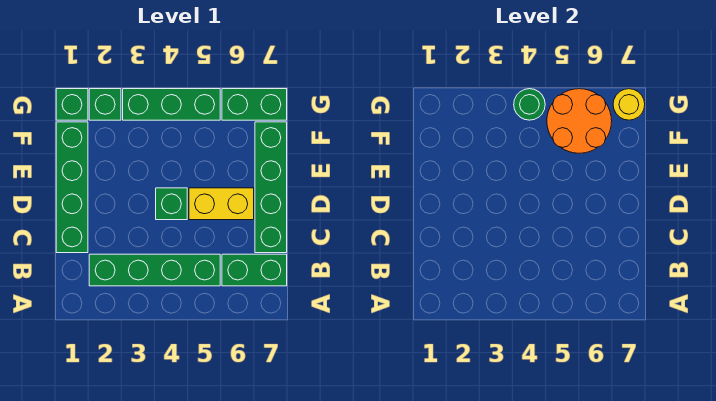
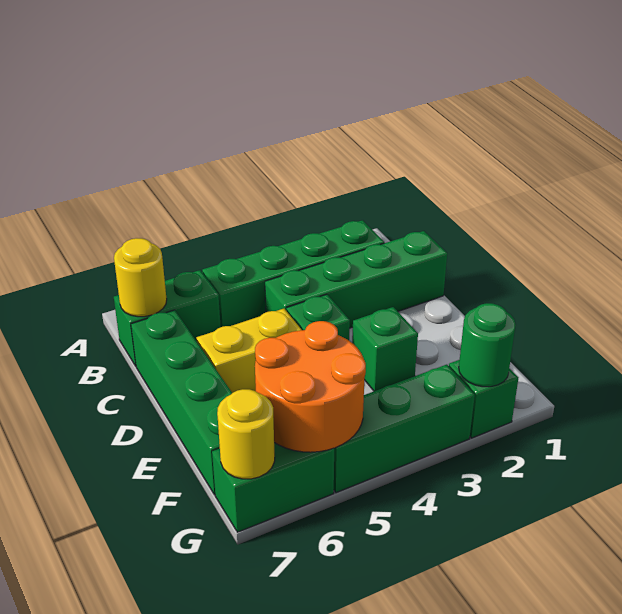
none -> yellow 1x1 round brick [114,238,167,317]
green 1x4 brick [56,122,88,253] -> green 1x4 brick turned to [265,231,447,328]
green 1x1 brick [56,89,88,120] -> green 1x1 brick moved to [352,307,418,391]
green 1x1 round brick [514,89,545,120] -> green 1x1 round brick moved to [459,303,516,387]

